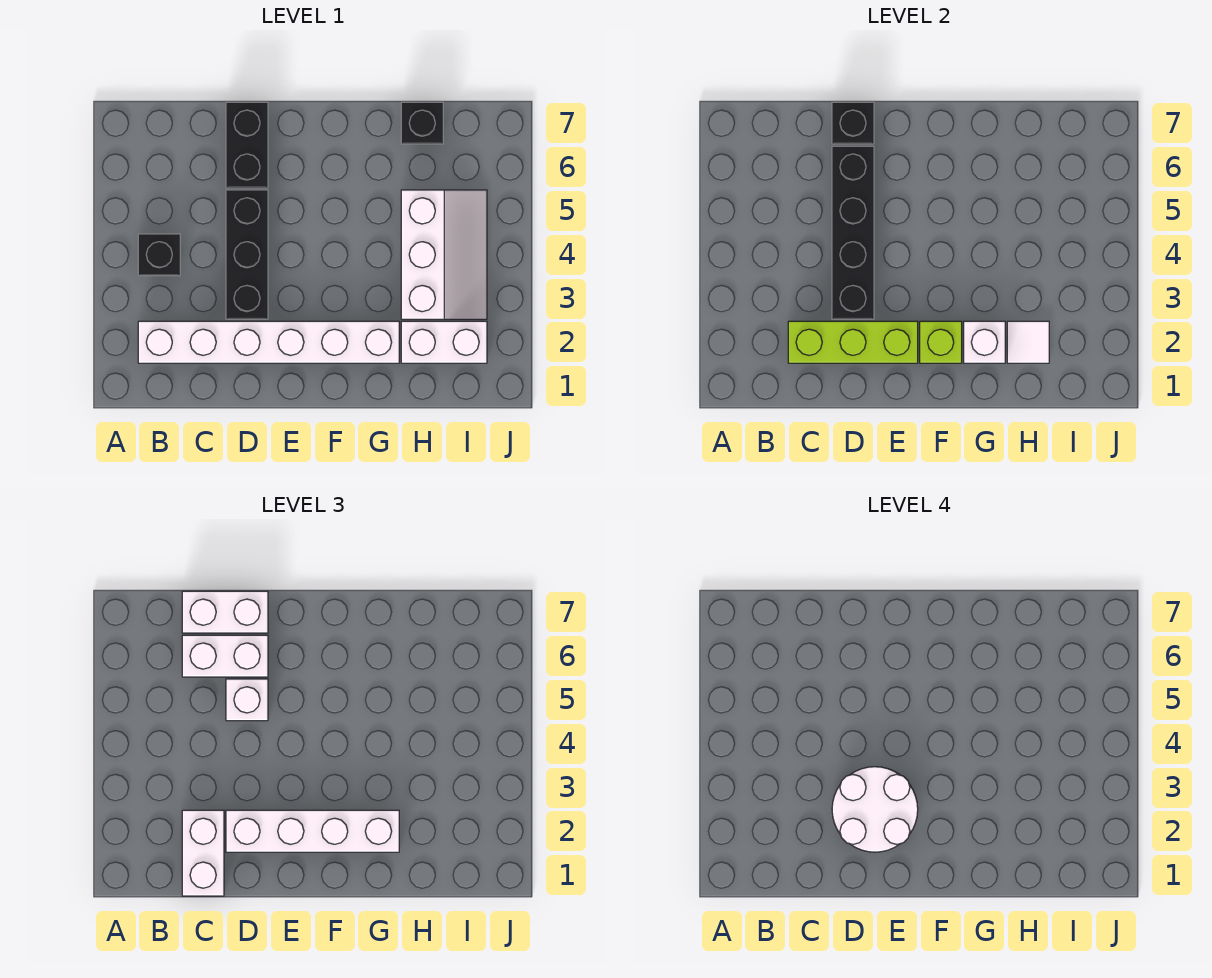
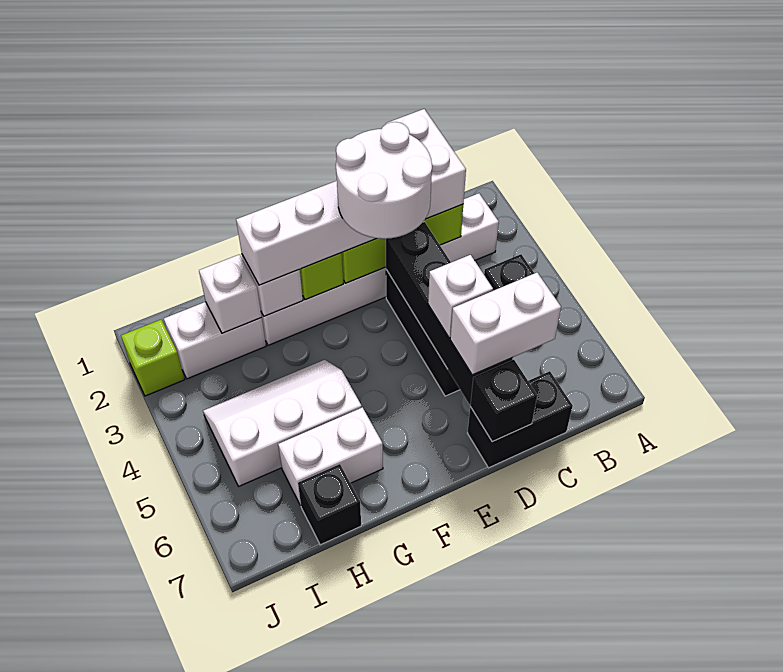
white 1x2 brick [182,591,268,633] -> white 1x2 brick moved to [278,407,383,506]
black 1x2 brick [226,102,268,188] -> black 1x2 brick turned to [468,371,573,468]
white 1x1 tile [1007,321,1049,363] -> white 1x1 brick [199,254,262,333]
white 2x3 slope [401,190,487,319] -> white 2x3 slope turned to [203,360,362,486]
none -> lime 1x1 brick [121,320,185,396]

